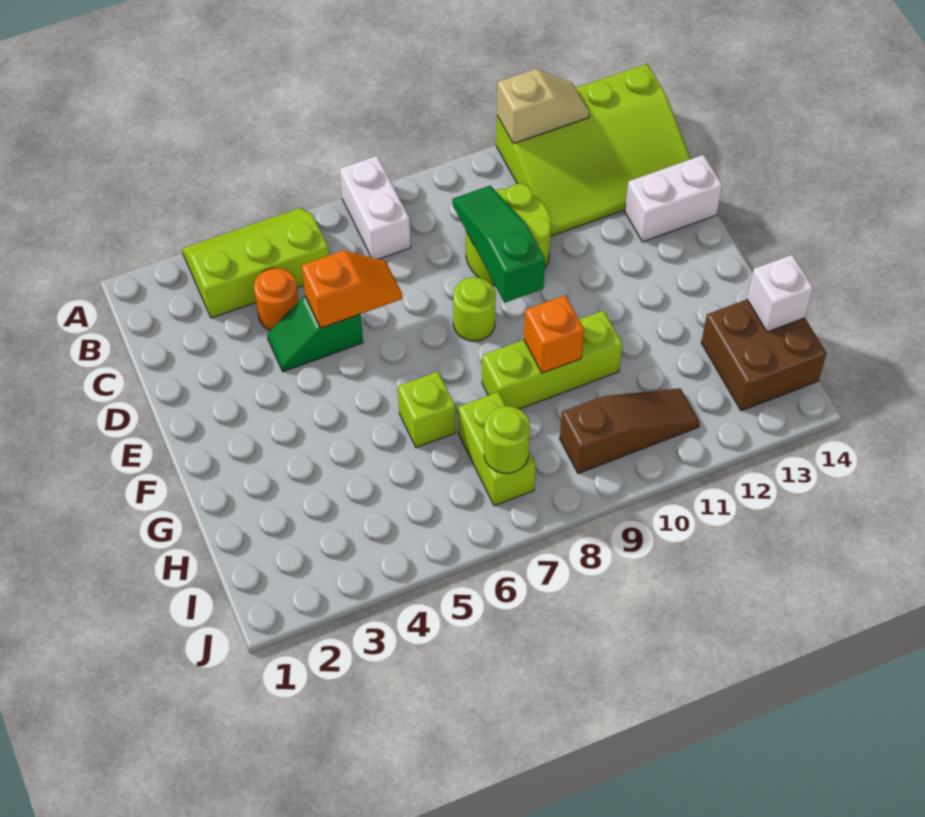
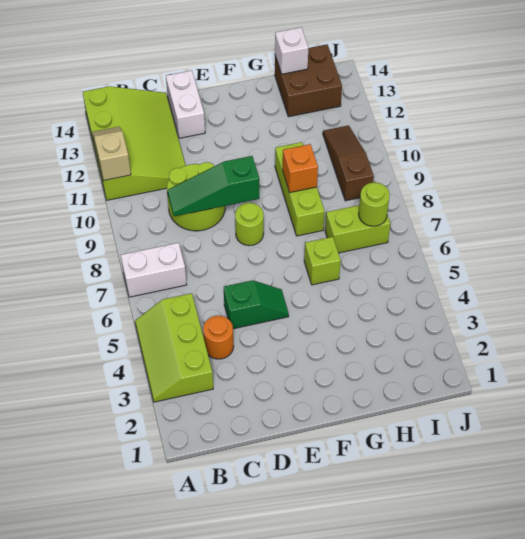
green 1x2 slope [267,296,363,372] -> green 1x2 slope turned to [224,280,289,329]
orange 1x2 slope [301,251,402,328] -> none

